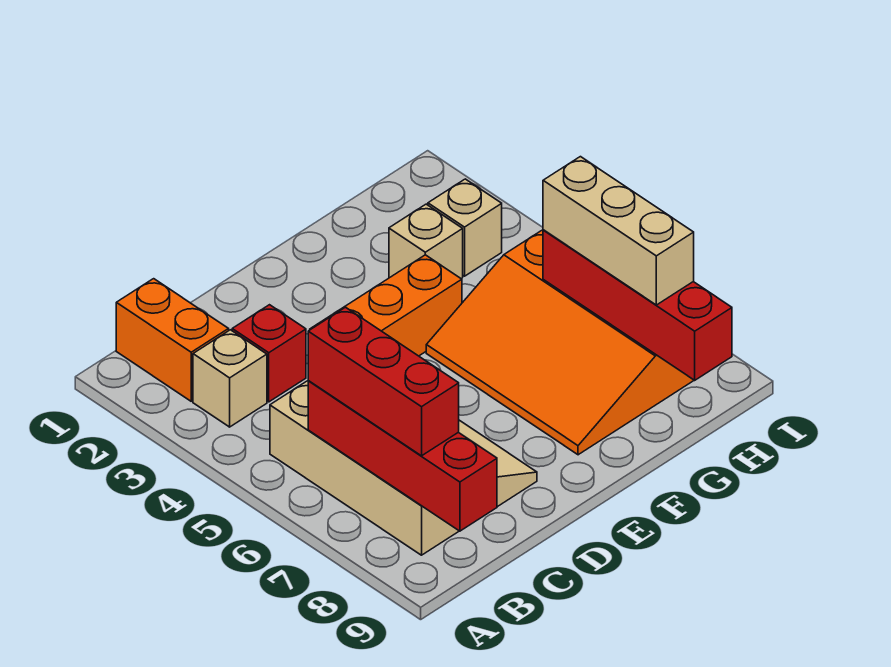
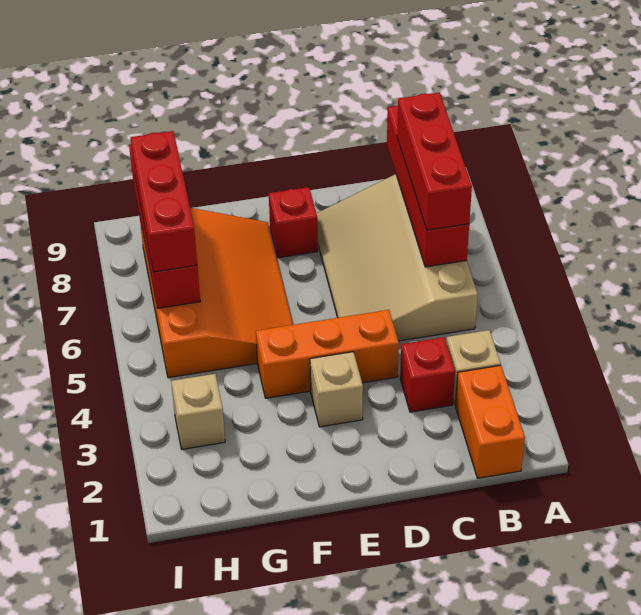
none -> red 1x1 brick [269,187,318,258]
tan 1x1 brick [389,204,463,278] -> tan 1x1 brick moved to [310,352,363,427]
tan 1x3 brick [543,157,694,305] -> red 1x3 brick [131,131,197,272]

